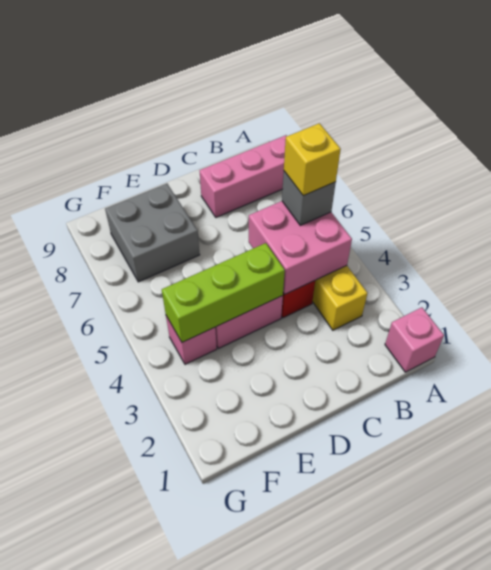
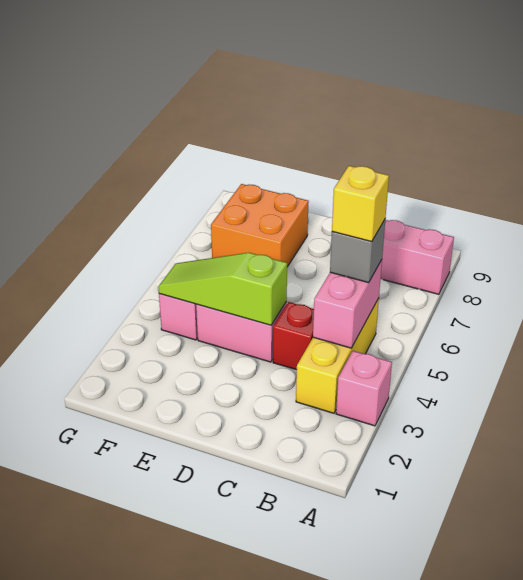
pink 1x1 brick [385,307,444,372] -> pink 1x1 brick moved to [336,351,392,426]
pink 2x2 brick [249,201,352,295] -> pink 1x2 brick [313,260,382,348]
lime 1x3 brick [162,243,285,342] -> lime 1x3 slope [158,253,287,325]
grey 2x2 brick [105,184,200,282] -> orange 2x2 brick [211,184,309,267]

